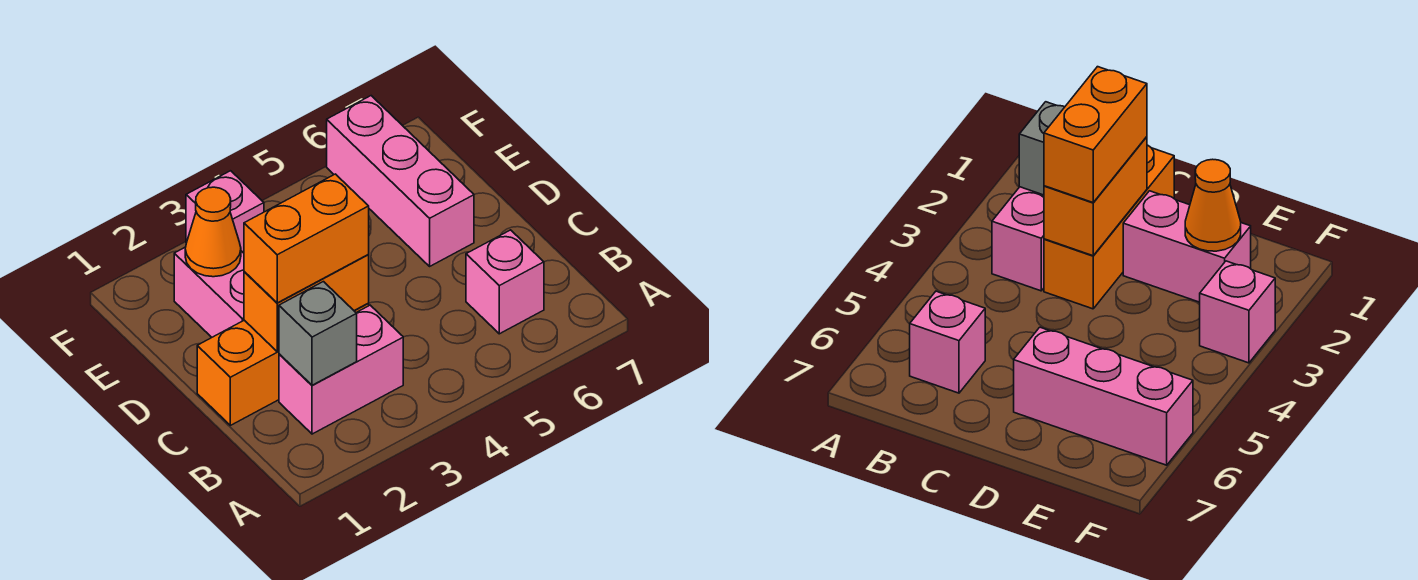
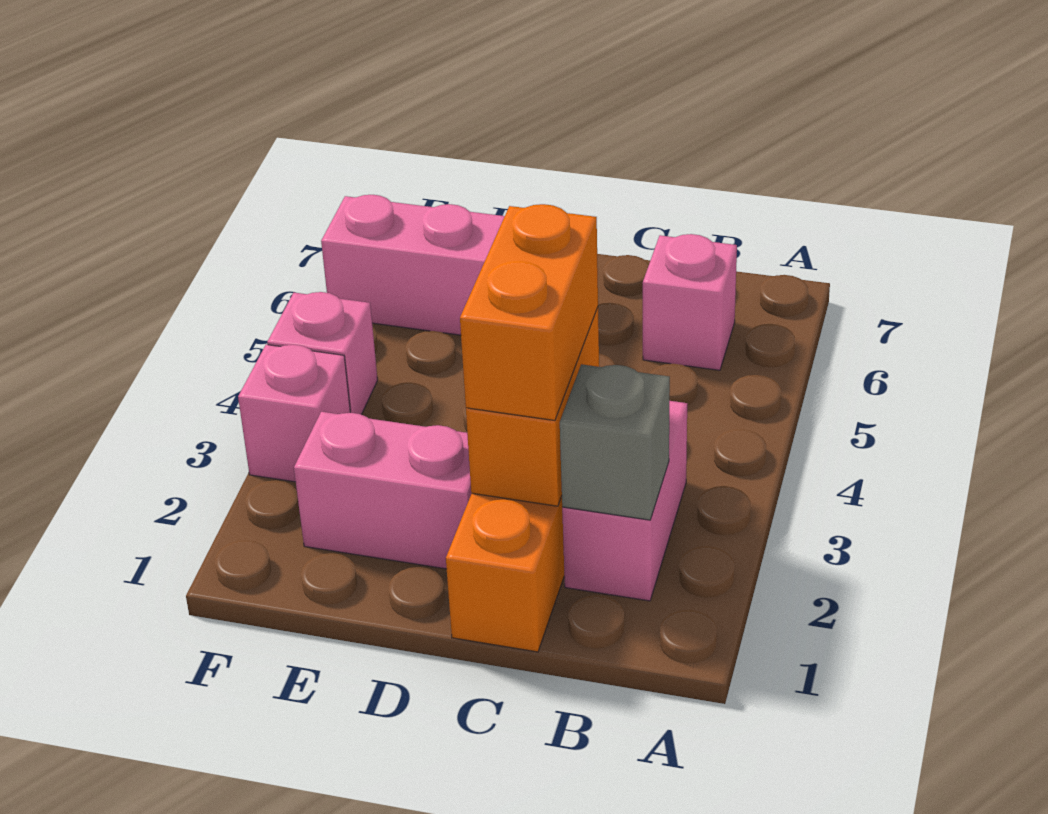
orange 1x1 cone [185,187,241,277] -> none
none -> pink 1x1 brick [267,292,378,414]

